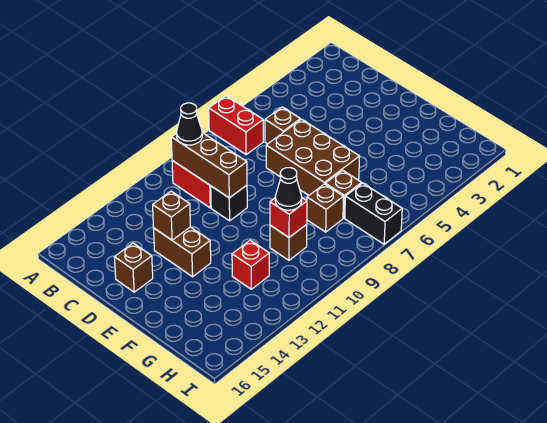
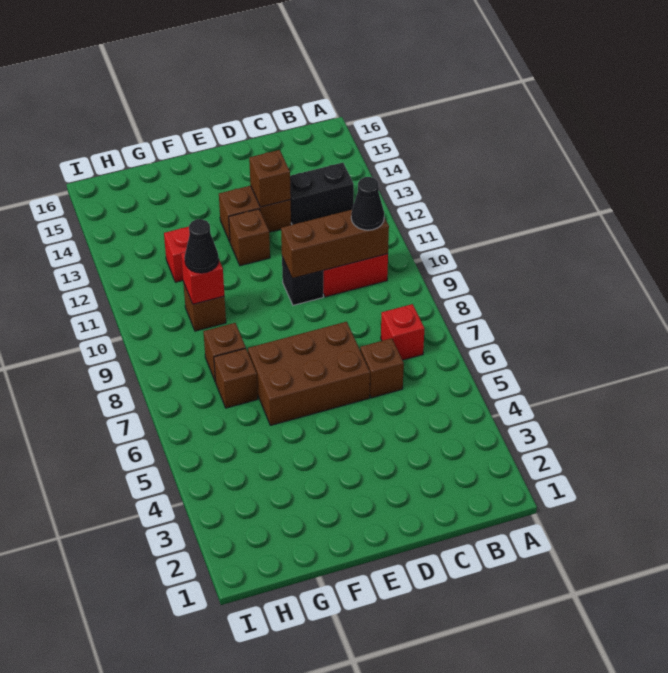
red 1x2 brick [209,96,263,155] -> red 1x1 brick [381,304,424,360]
brown 1x1 brick [114,243,153,292] -> brown 1x1 brick moved to [229,209,270,266]
black 1x2 brick [345,183,402,244] -> black 1x2 brick moved to [290,163,354,225]

